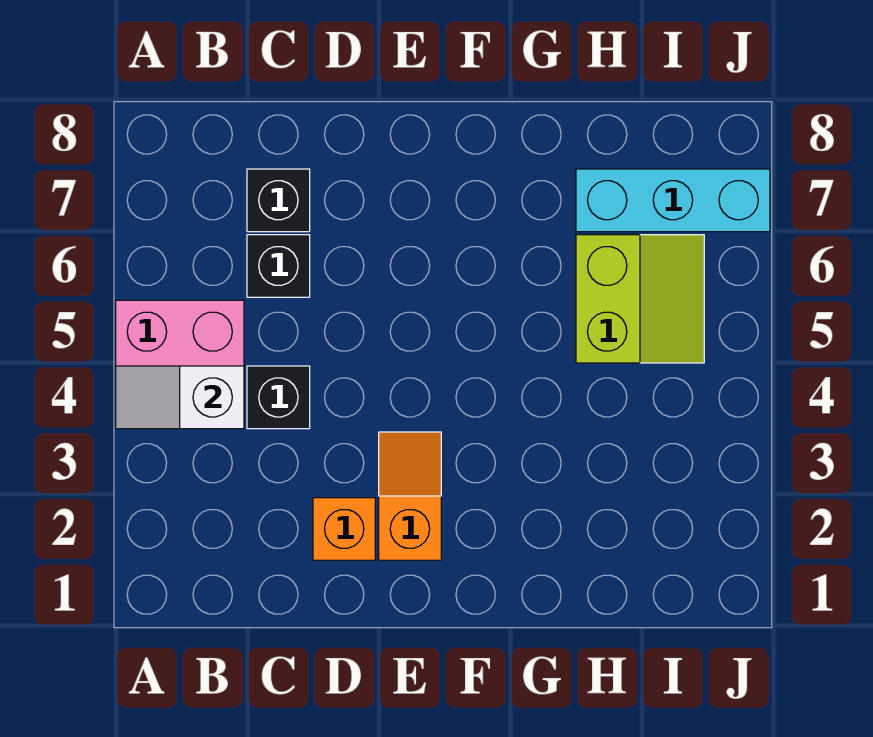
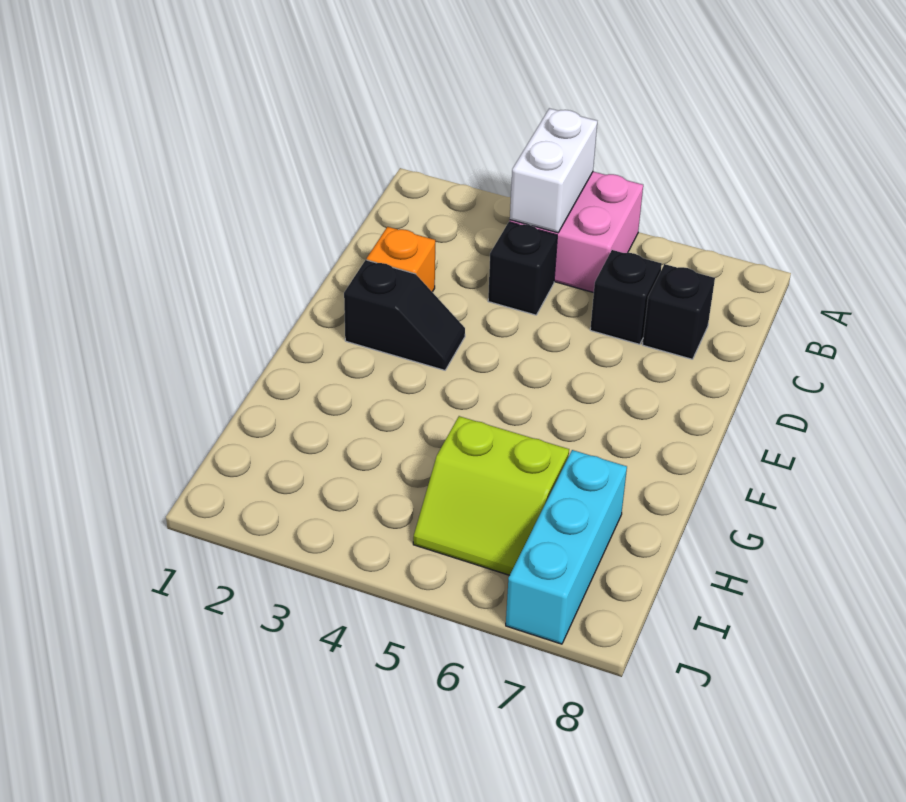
white 1x2 slope [116,366,244,429] -> white 1x2 brick [510,108,597,233]
orange 1x2 slope [379,432,441,560] -> black 1x2 slope [344,260,465,370]

